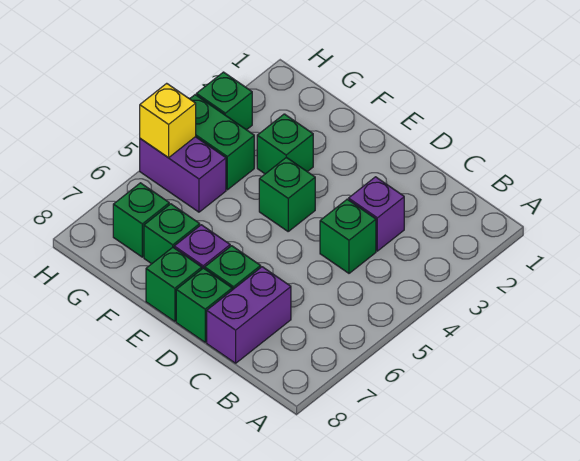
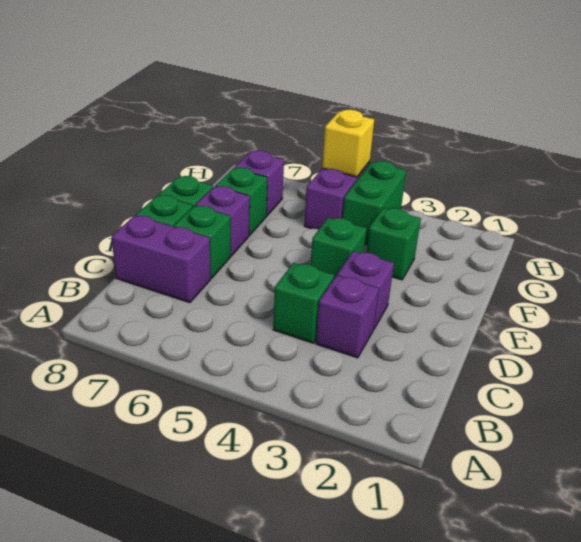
none -> purple 1x1 brick [337,251,394,330]
green 1x1 brick [113,183,169,257] -> purple 1x1 brick [234,150,284,216]
green 1x1 brick [196,72,252,130] -> none

